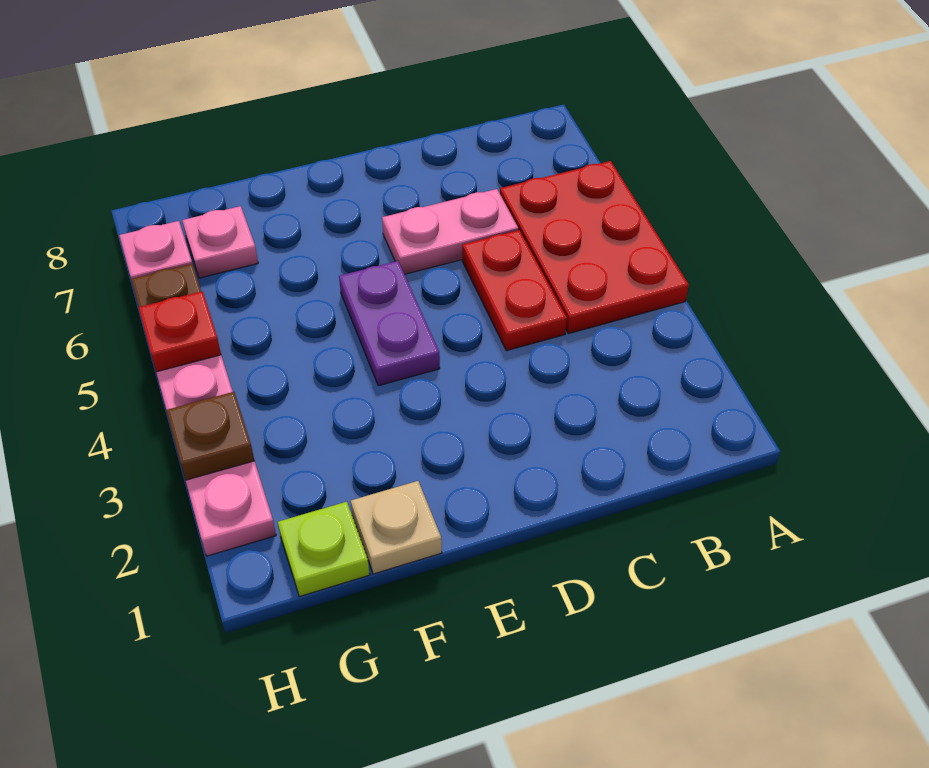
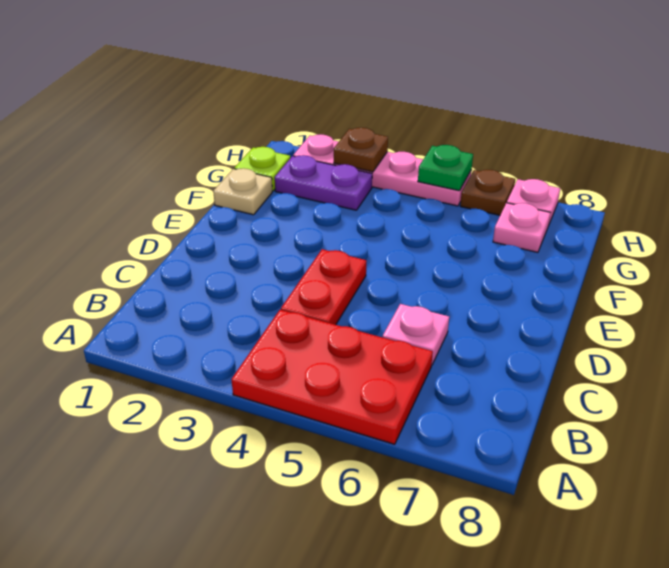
red 1x2 plate [462,230,567,351] -> red 1x2 plate turned to [281,249,366,325]
pink 1x2 plate [382,189,518,274] -> pink 1x1 plate [383,304,449,364]
purple 1x2 plate [339,261,440,386] -> purple 1x2 plate moved to [275,155,372,210]
red 1x1 plate [139,291,221,372] -> green 1x1 plate [418,145,473,191]

